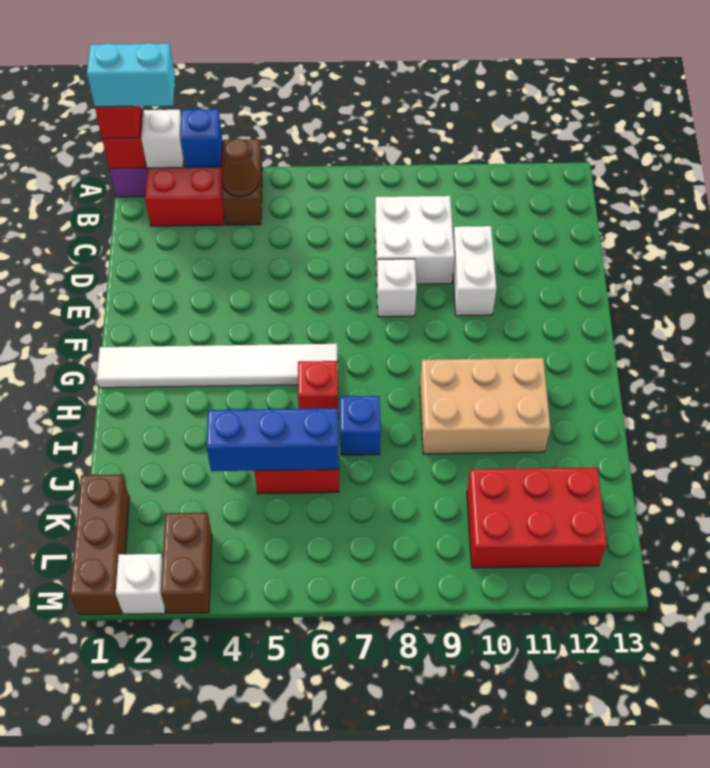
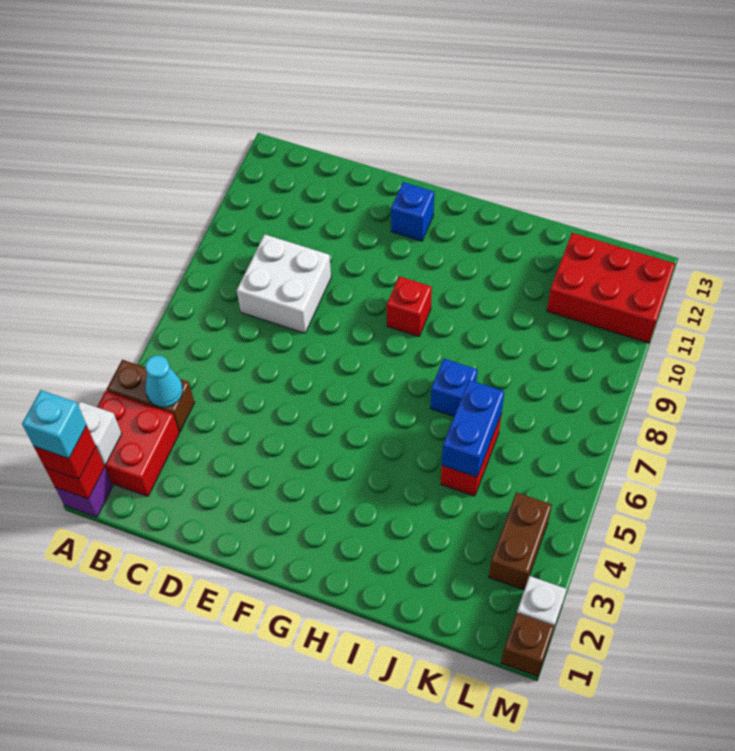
cyan 1x2 brick [87,43,175,107] -> cyan 1x1 brick [22,390,87,459]
blue 1x1 brick [180,109,222,168] -> blue 1x1 brick moved to [391,182,434,241]
brown 1x1 cone [222,138,259,197] -> cyan 1x1 cone [145,355,183,407]
white 1x2 brick [453,226,496,316] -> none
white 1x1 brick [377,259,416,317] -> none
white 1x6 tile [97,344,338,388] -> none
red 1x1 brick [298,361,338,409] -> red 1x1 brick moved to [387,276,432,336]
tan 2x3 brick [420,358,550,454] -> none
blue 1x3 brick [206,408,339,471] -> blue 1x2 brick [442,380,504,477]
brown 1x3 brick [70,475,129,615] -> brown 1x1 brick [501,613,554,676]
red 2x3 brick [467,467,607,568] -> red 2x3 brick turned to [547,233,675,343]
brown 1x2 brick [161,513,212,613] -> brown 1x2 brick turned to [489,492,552,590]

